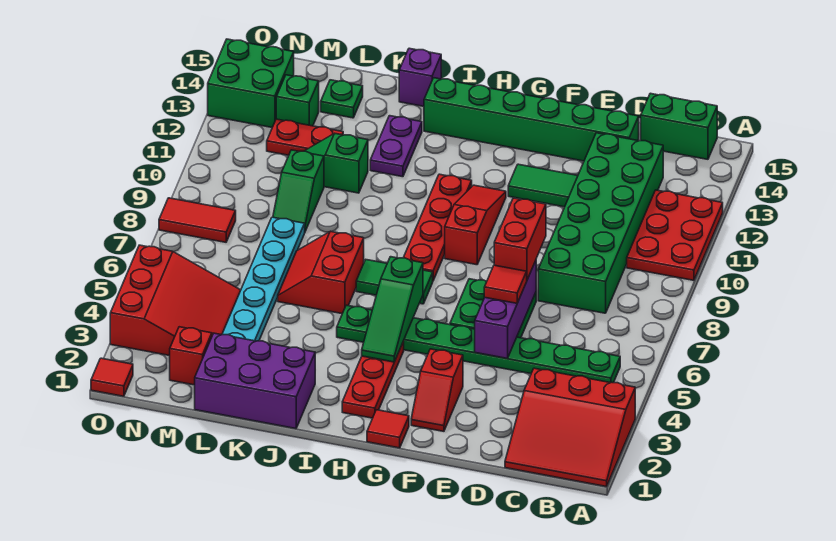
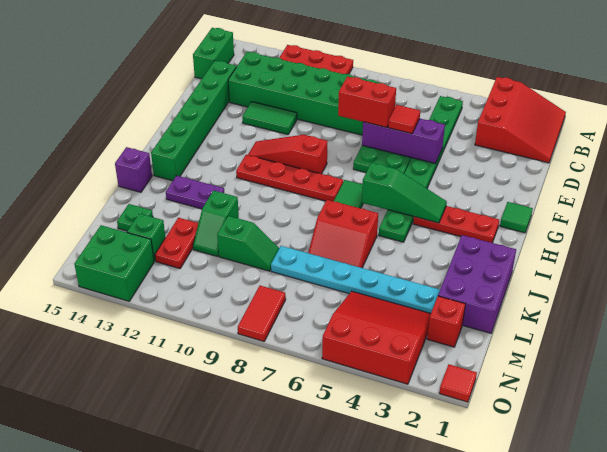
green 1x2 tile [508,164,578,207] -> green 1x2 tile turned to [242,102,297,135]
red 1x2 slope [411,349,463,431] -> none
red 1x1 tile [367,410,409,448] -> green 1x1 tile [500,202,533,233]

